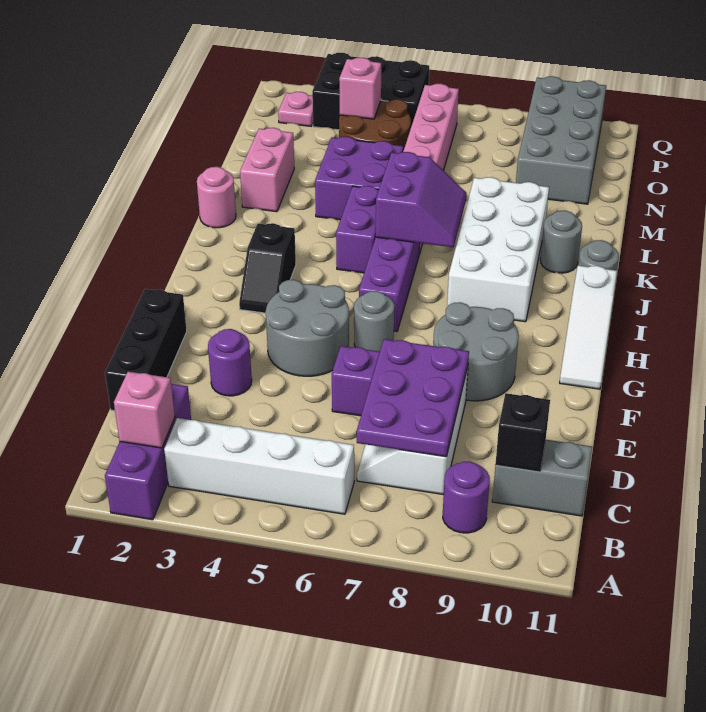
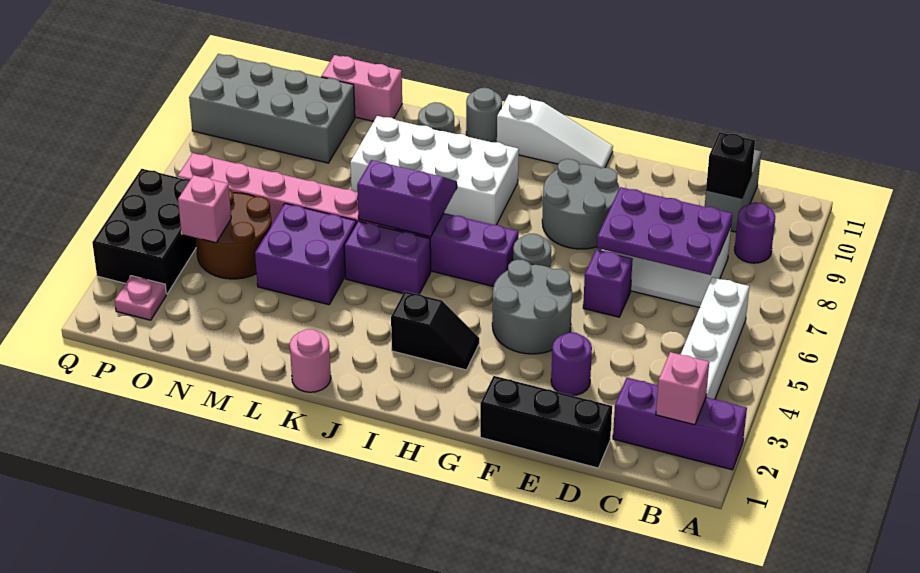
pink 1x2 brick [240,128,294,212] -> pink 1x2 brick moved to [321,55,402,121]

